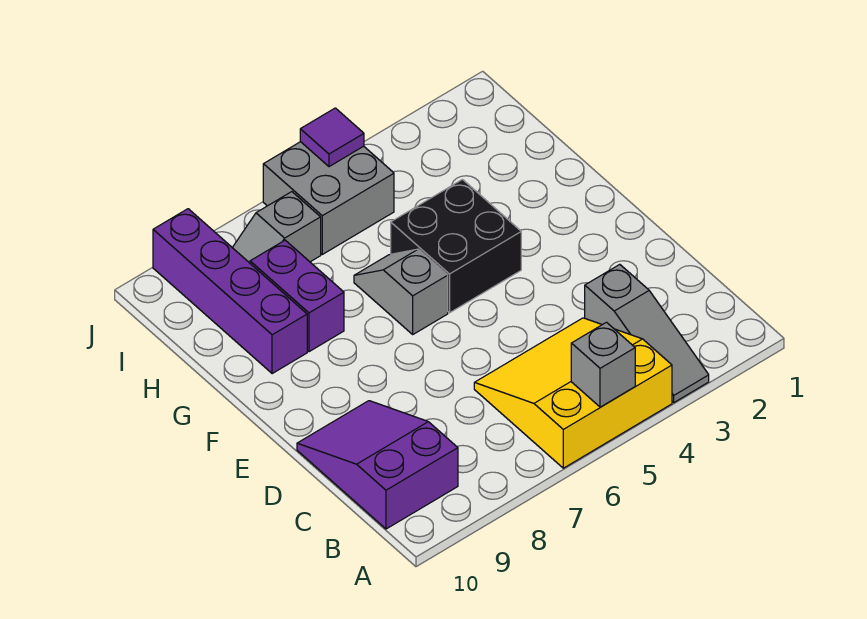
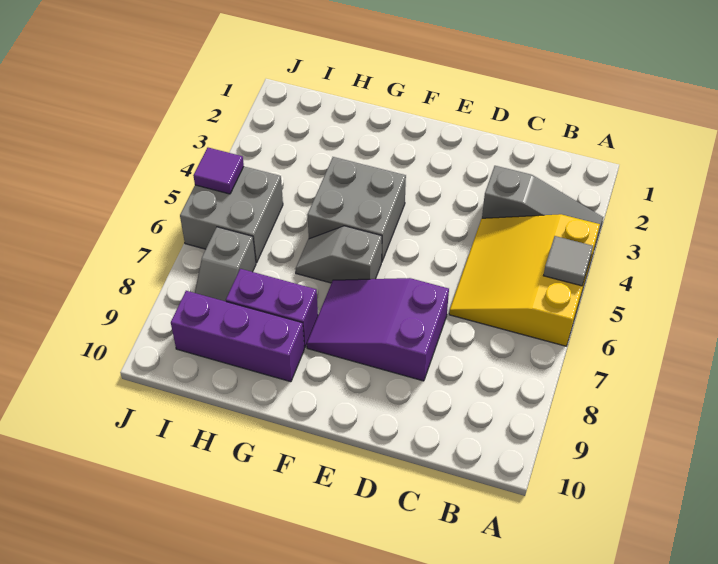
grey 1x1 brick [571,322,635,407] -> grey 1x1 tile [543,236,593,286]
purple 2x3 slope [297,401,458,529] -> purple 2x3 slope moved to [307,278,449,381]
black 2x2 brick [391,179,521,313] -> grey 2x2 brick [308,157,406,261]
purple 1x4 brick [153,209,307,374] -> purple 1x3 brick [171,291,304,382]

